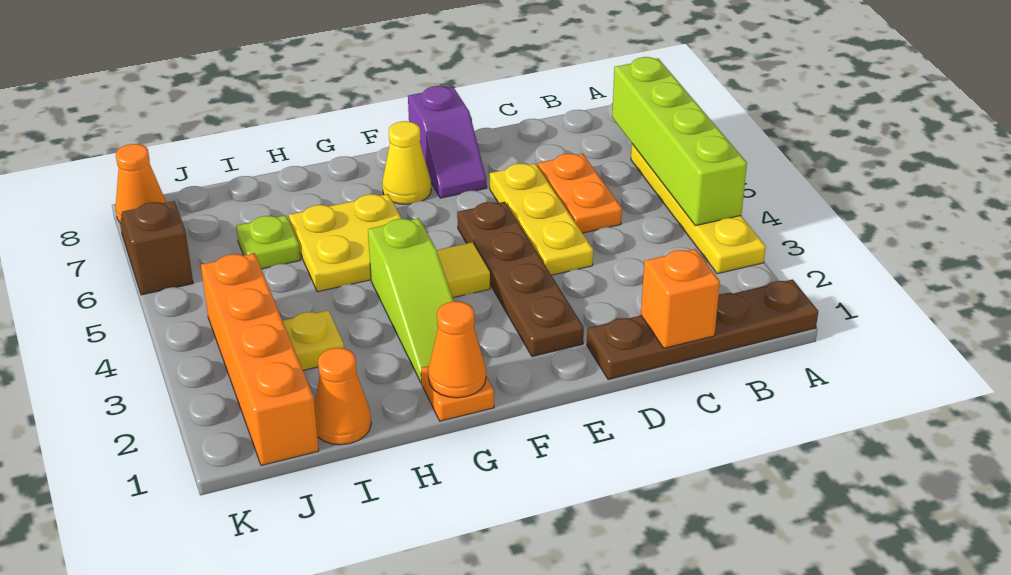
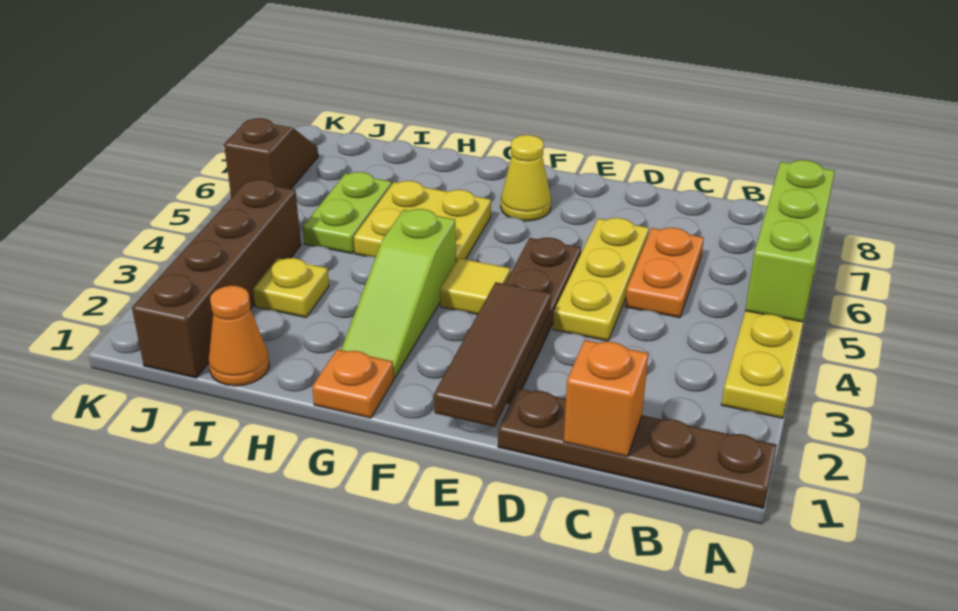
lime 1x4 brick [612,57,747,226] -> lime 1x3 brick [745,160,835,322]
none -> brown 1x3 tile [434,282,551,427]
purple 1x2 slope [408,86,487,198] -> none
orange 1x1 cone [428,301,486,398] -> none
lime 1x1 plate [236,215,300,269] -> lime 1x2 plate [303,172,392,254]
orange 1x4 brick [201,253,319,465] -> brown 1x4 brick [132,180,301,378]
orange 1x1 cone [116,144,166,223] -> none

